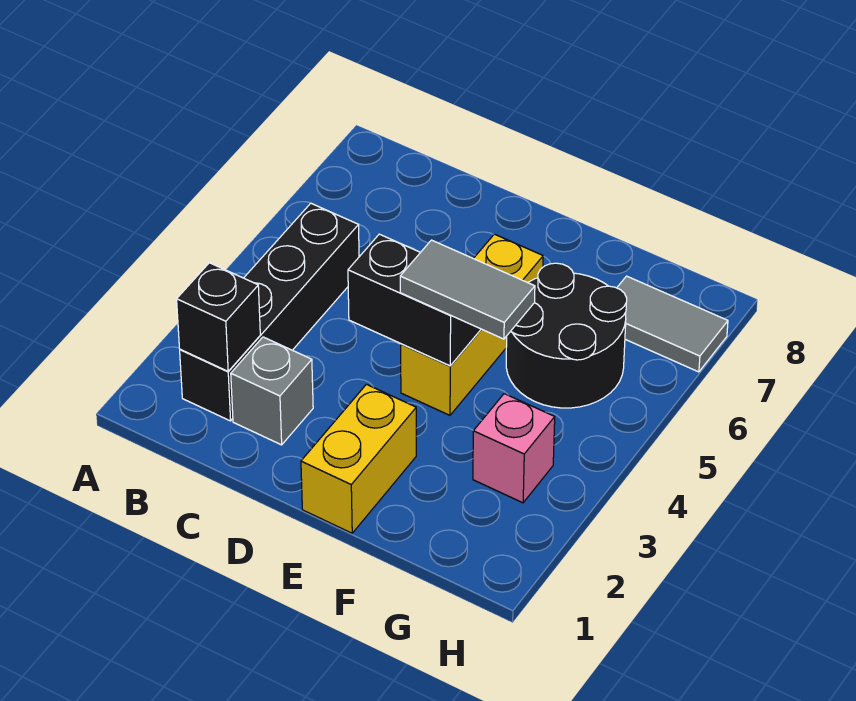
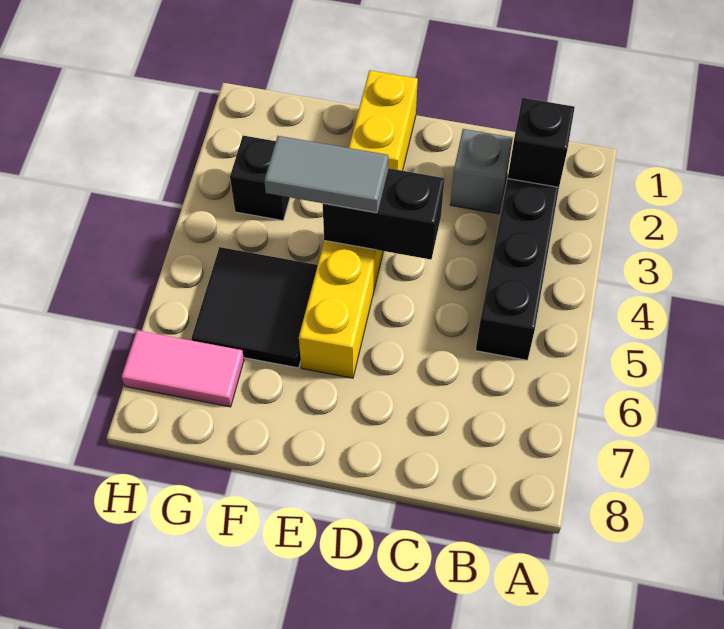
black 2x2 round brick [506,263,627,408] -> black 2x2 tile [191,247,318,368]
pink 1x1 brick [473,394,555,503] -> black 1x1 brick [230,136,290,221]
grey 1x2 tile [617,276,728,372] -> pink 1x2 tile [121,330,244,407]

